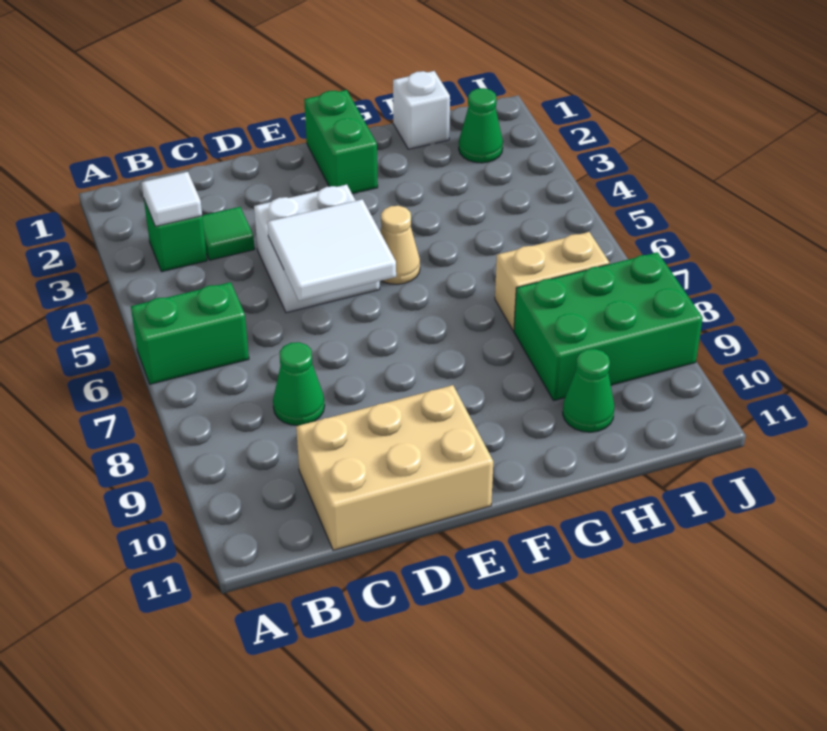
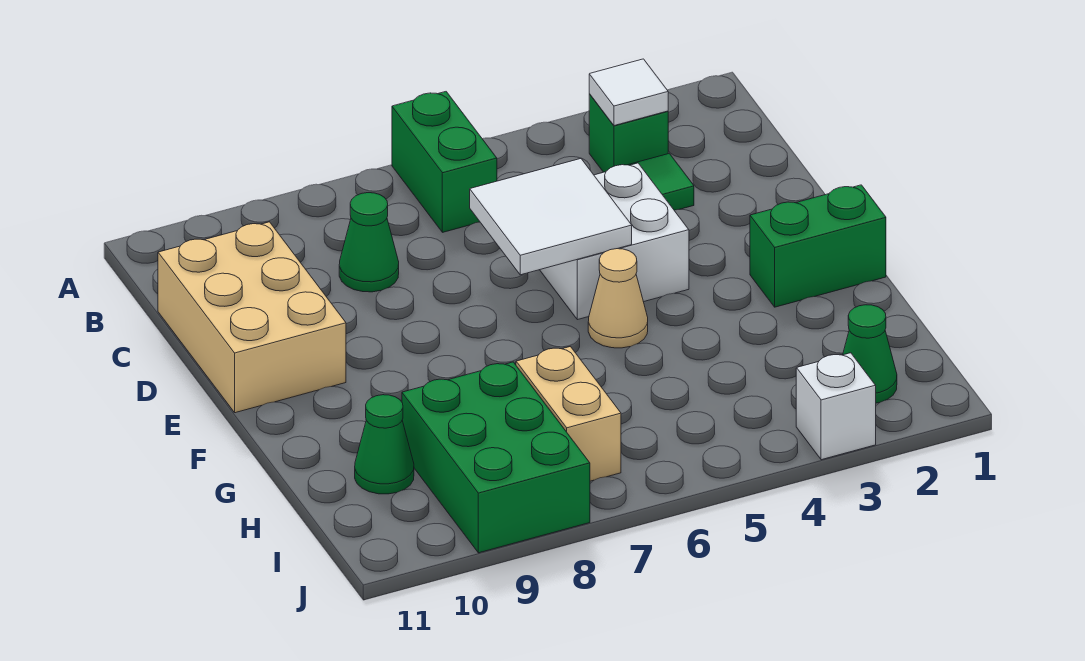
white 1x1 brick [393,71,450,149] -> white 1x1 brick moved to [796,353,876,460]

